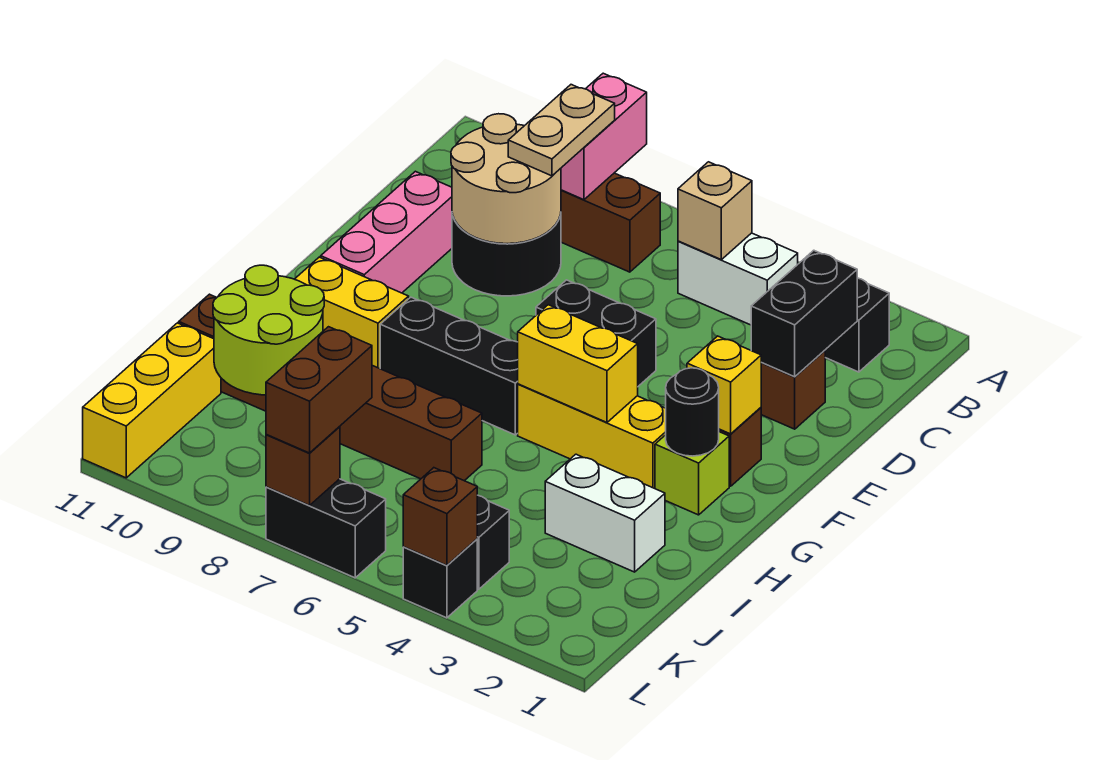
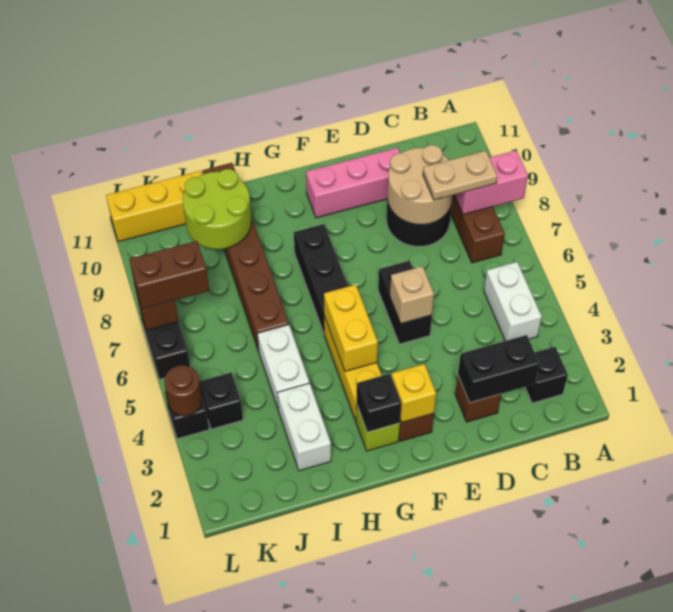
tan 1x1 brick [678,162,752,260] -> tan 1x1 brick moved to [390,266,434,323]
black 1x1 round brick [666,368,719,456] -> black 1x1 brick [357,374,401,432]
yellow 1x2 brick [295,257,409,369] -> none
none -> white 1x2 brick [257,325,309,410]
brown 1x1 brick [403,468,477,565] -> brown 1x1 round brick [164,365,202,416]

